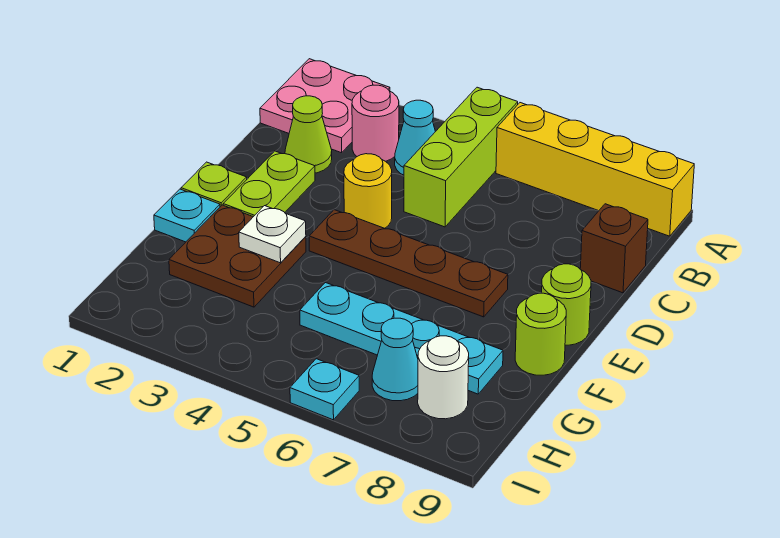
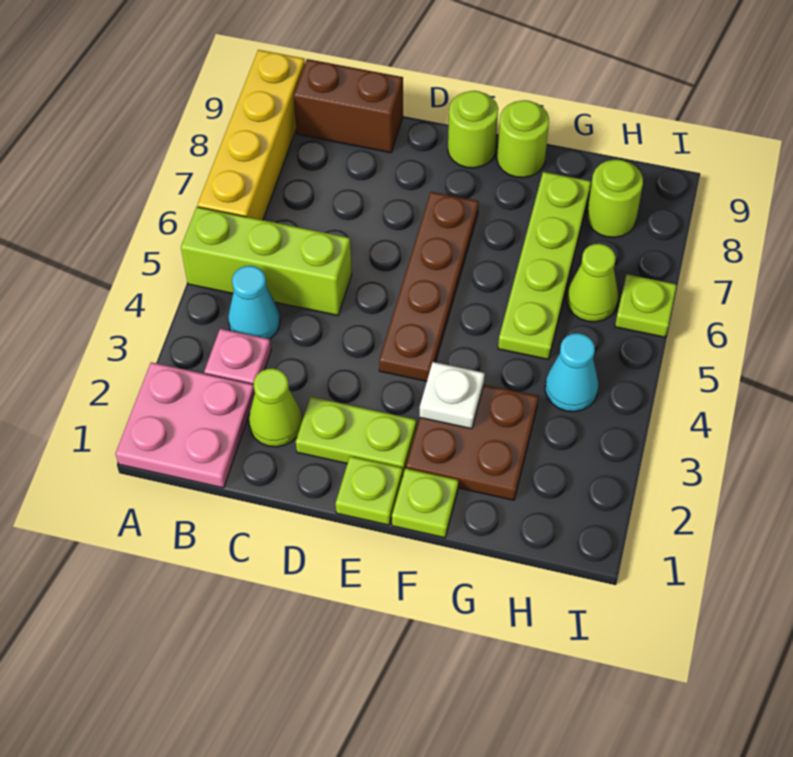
pink 1x1 round brick [352,85,399,161] -> pink 1x1 plate [204,329,271,384]
brown 1x1 brick [580,204,648,293] -> brown 1x2 brick [294,59,403,153]
yellow 1x1 round brick [344,154,392,228] -> none
cyan 1x1 plate [154,189,220,242] -> lime 1x1 plate [392,468,458,538]
cyan 1x4 plate [300,282,503,394] -> lime 1x4 plate [498,172,591,359]
none -> lime 1x1 cone [567,244,618,322]
cyan 1x1 cone [372,318,418,401] -> cyan 1x1 cone moved to [545,333,598,412]
white 1x1 round brick [418,336,469,419] -> lime 1x1 round brick [587,160,643,238]
cyan 1x1 plate [290,359,359,420] -> lime 1x1 plate [615,274,677,337]

